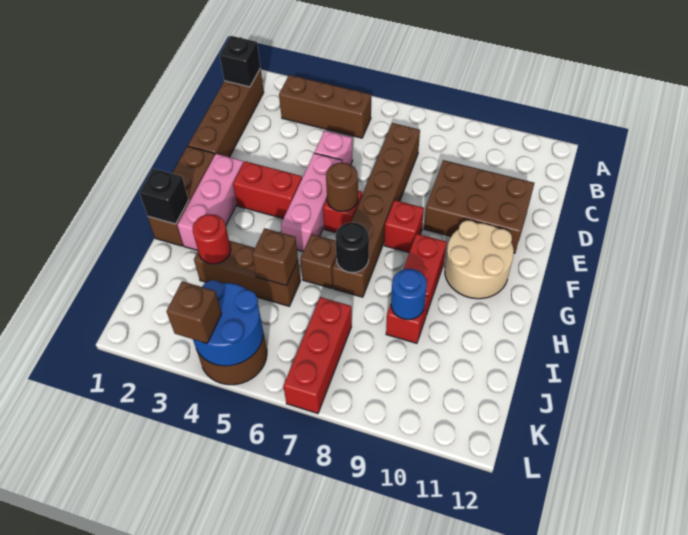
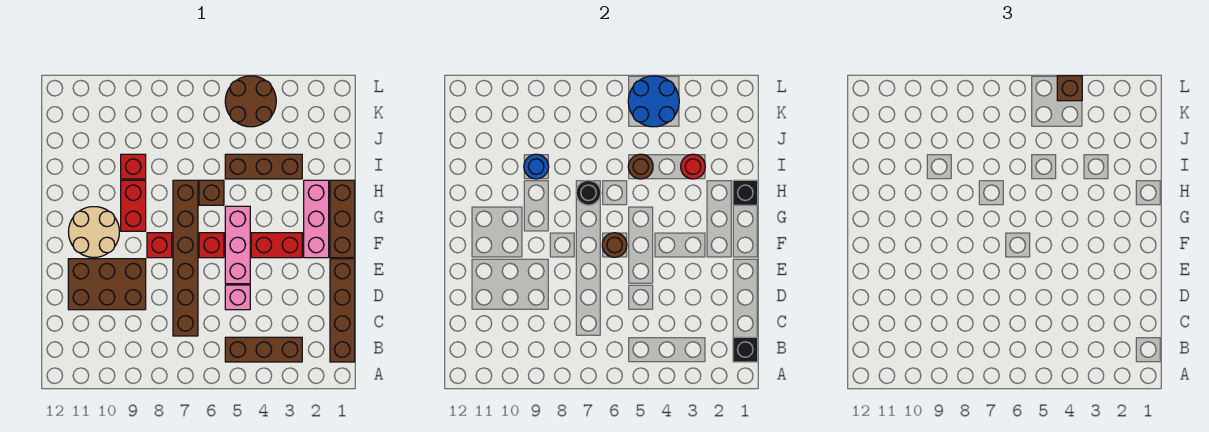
brown 1x1 brick [252,228,298,286] -> brown 1x1 round brick [628,154,653,179]
red 1x3 brick [283,297,352,414] -> none

